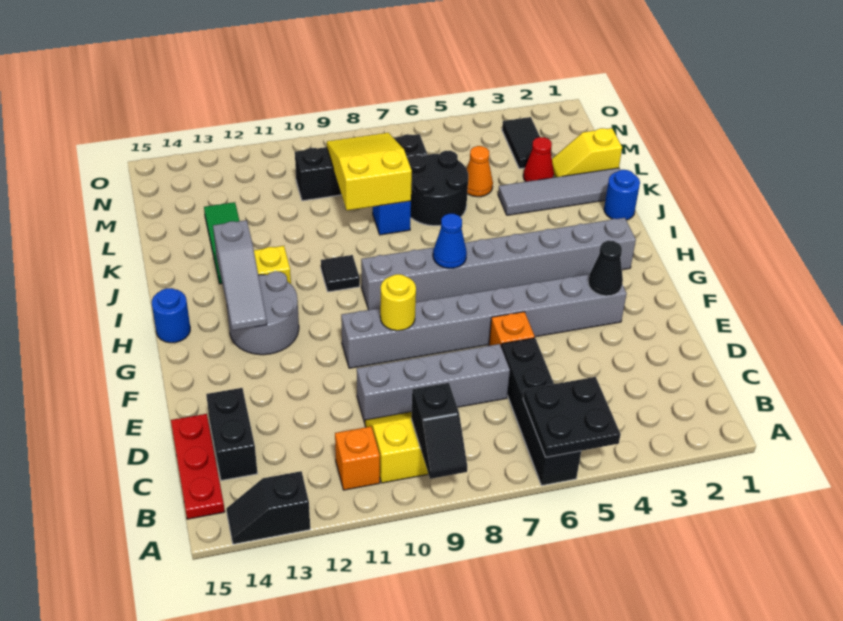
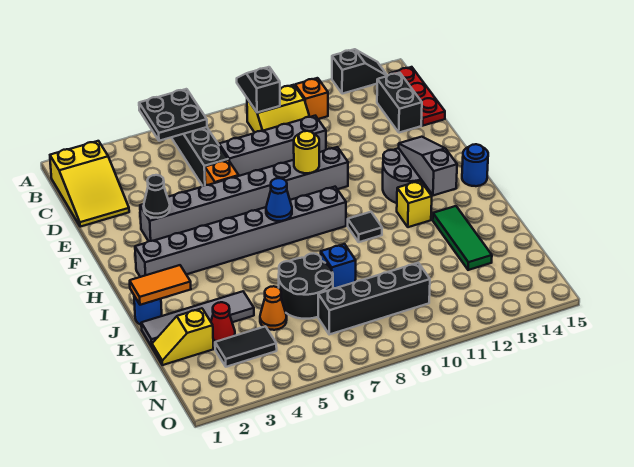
none -> orange 1x2 tile [130,265,191,305]
yellow 2x3 slope [327,133,412,210] -> yellow 2x3 slope moved to [50,141,129,227]
yellow 1x2 slope [552,128,622,177] -> yellow 1x2 slope turned to [152,308,213,365]
black 1x2 tile [502,117,540,169] -> black 1x2 tile turned to [215,326,277,367]

